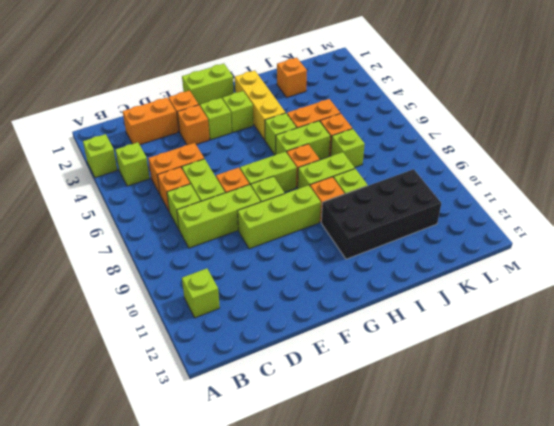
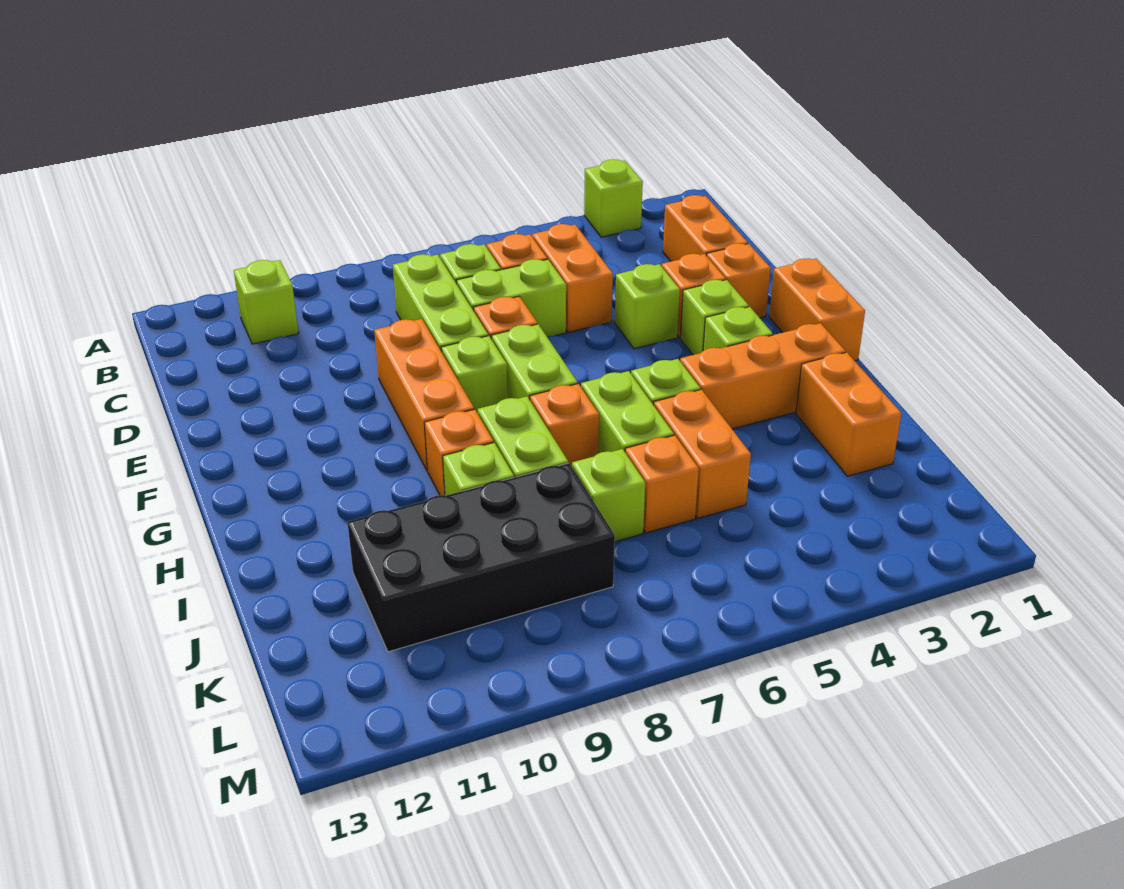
lime 1x1 brick [115,142,150,186] -> lime 1x1 brick moved to [615,264,680,349]
lime 1x3 brick [238,185,321,249] -> orange 1x3 brick [374,319,474,471]
lime 1x2 brick [182,64,234,106] -> orange 1x2 brick [769,259,865,361]
yellow 1x3 brick [235,70,285,140] -> orange 1x3 brick [680,323,846,429]
black 2x4 brick [321,169,441,259] -> black 2x4 brick turned to [348,463,615,652]
orange 1x1 brick [277,58,307,97] -> orange 1x2 brick [796,352,901,476]

